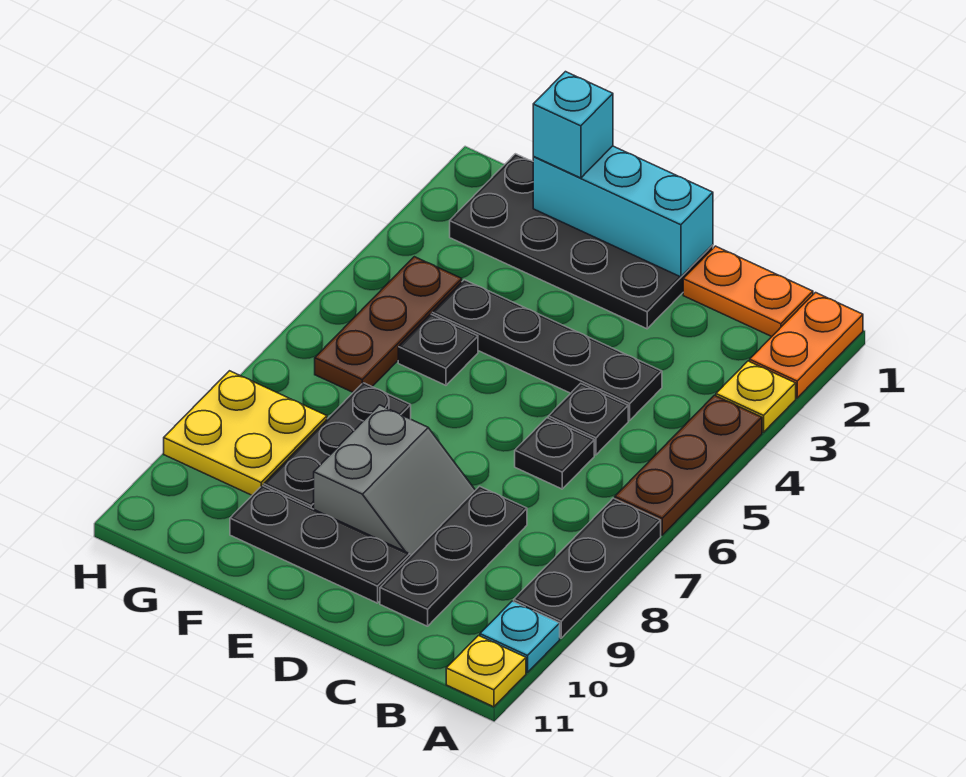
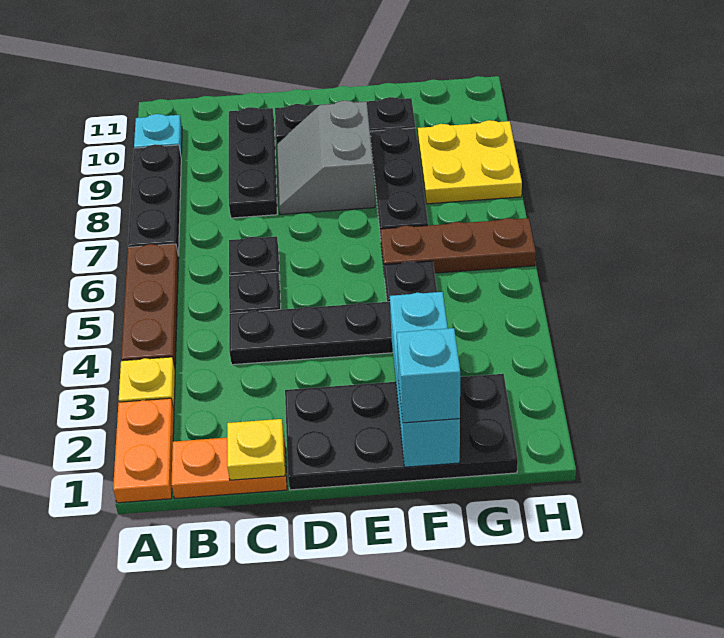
yellow 1x1 plate [446,636,526,707] -> yellow 1x1 plate moved to [227,419,285,480]
cyan 1x3 brick [533,146,713,277] -> cyan 1x3 brick turned to [390,292,460,467]
brown 1x3 plate [315,257,462,392] -> brown 1x3 plate turned to [380,218,536,273]

